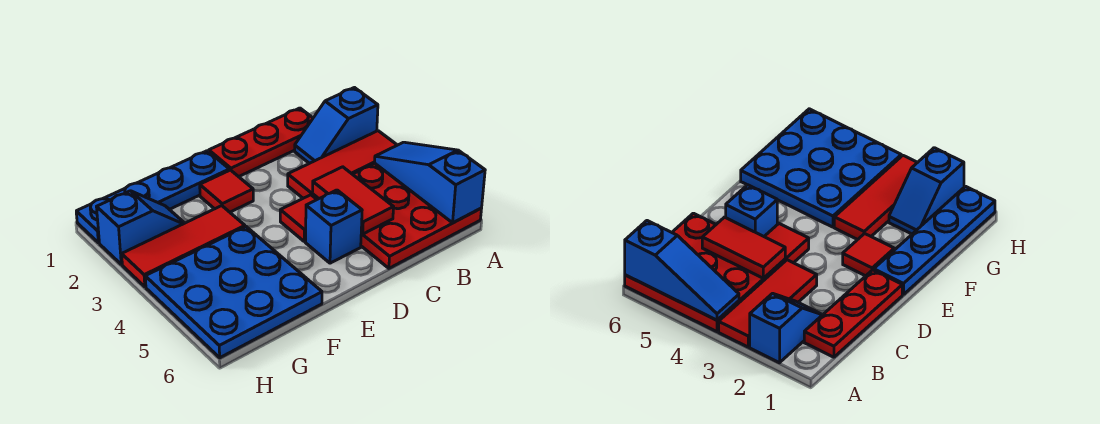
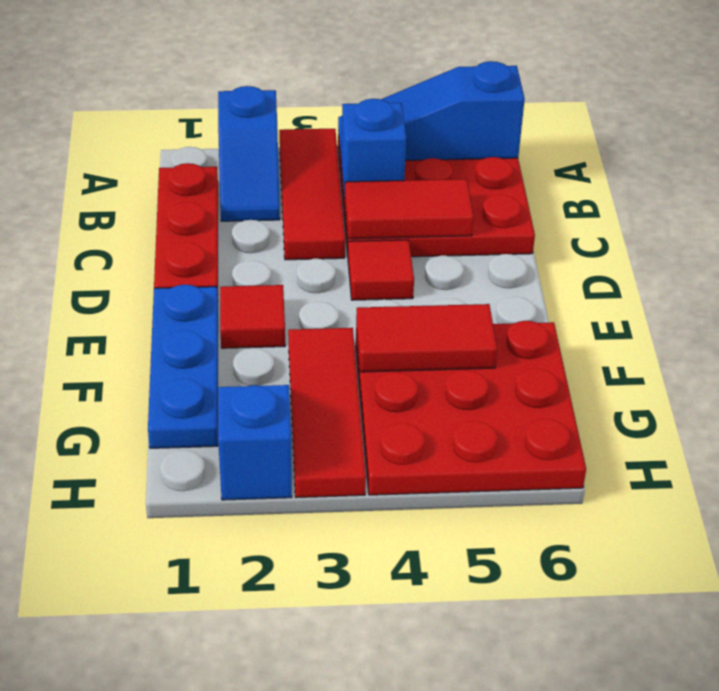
blue 1x1 brick [305,190,362,263] -> blue 1x1 brick moved to [341,99,407,198]
blue 1x4 plate [76,151,229,243] -> blue 1x3 plate [148,285,218,448]
blue 3x3 plate [145,227,322,358] -> red 3x3 plate [356,321,586,495]
none -> red 1x2 tile [356,304,497,372]

